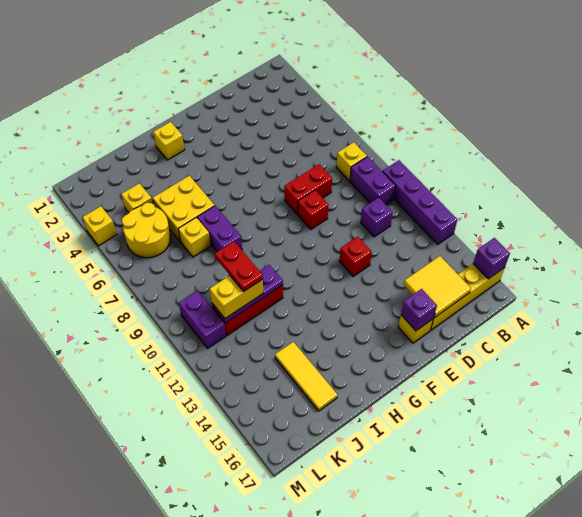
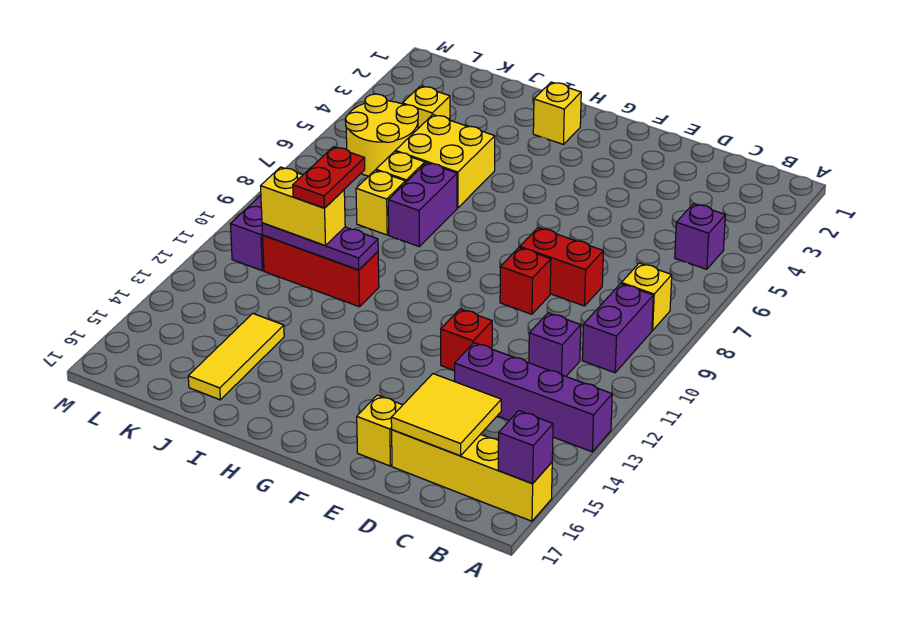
purple 1x4 brick [383,160,457,244] -> purple 1x4 brick turned to [455,343,612,452]
purple 1x1 brick [401,289,437,331] -> purple 1x1 brick moved to [675,204,725,269]
yellow 1x1 brick [83,206,117,246] -> yellow 1x1 brick moved to [356,170,405,235]

